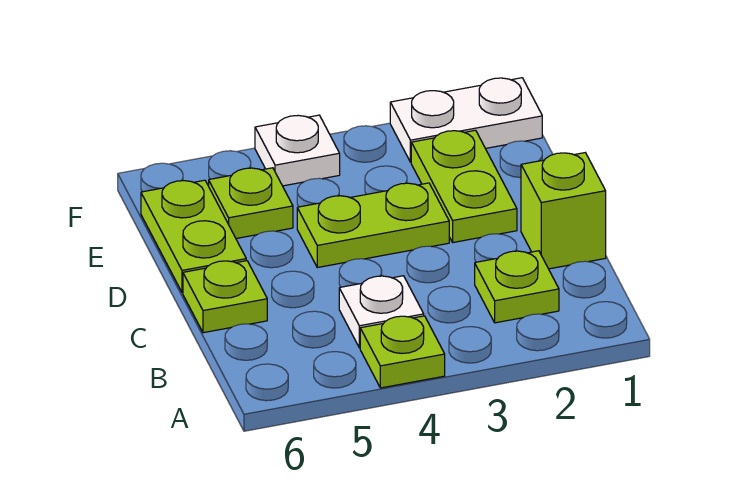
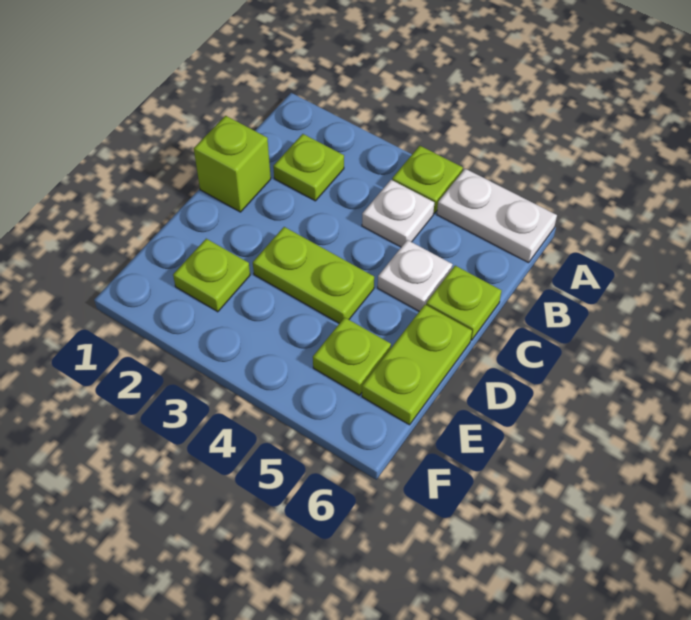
lime 1x2 plate [411,130,517,242] -> lime 1x1 plate [173,239,250,312]
white 1x2 plate [390,78,542,162] -> white 1x2 plate moved to [437,169,557,263]
white 1x1 plate [255,115,340,186] -> white 1x1 plate moved to [378,240,453,311]

